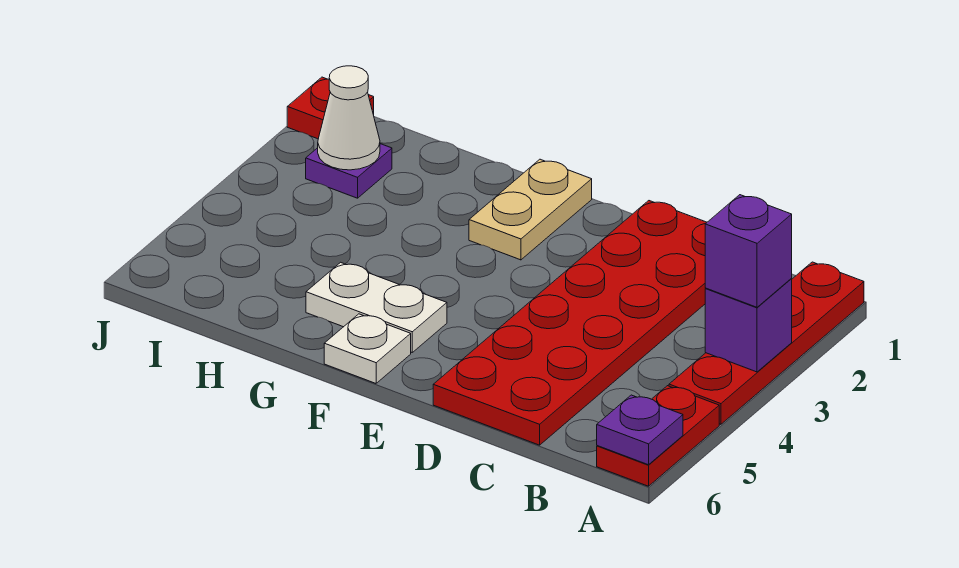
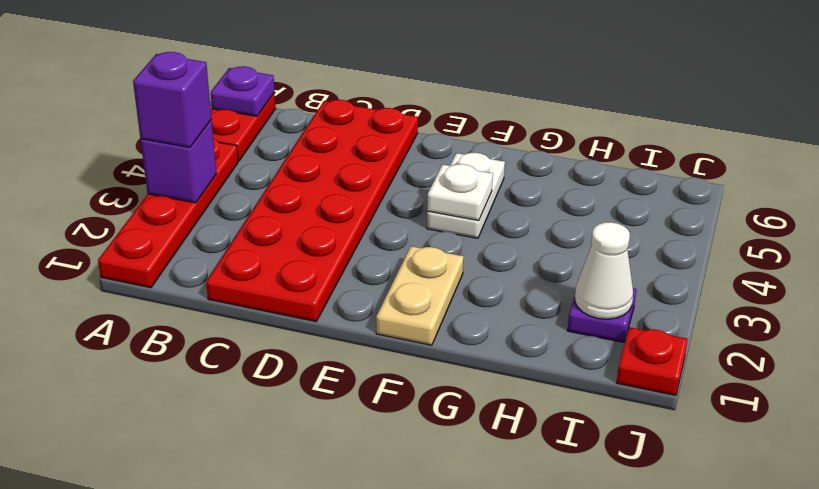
white 1x2 plate [306,262,447,352] -> white 1x2 plate turned to [427,153,505,238]
white 1x1 plate [324,314,411,383] -> white 1x1 plate moved to [427,164,493,221]

